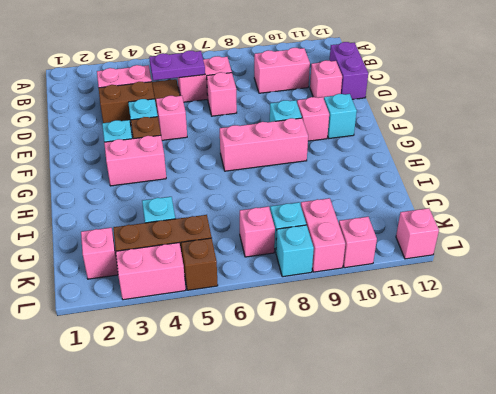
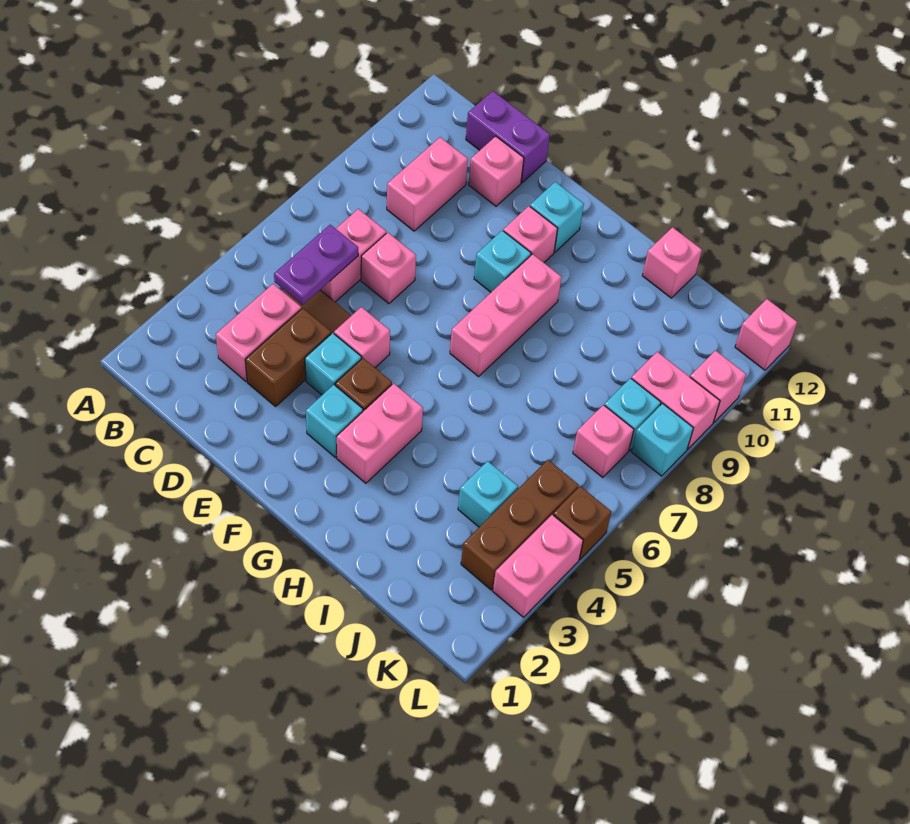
pink 1x1 brick [81,228,118,279] -> pink 1x1 brick moved to [642,227,702,298]

